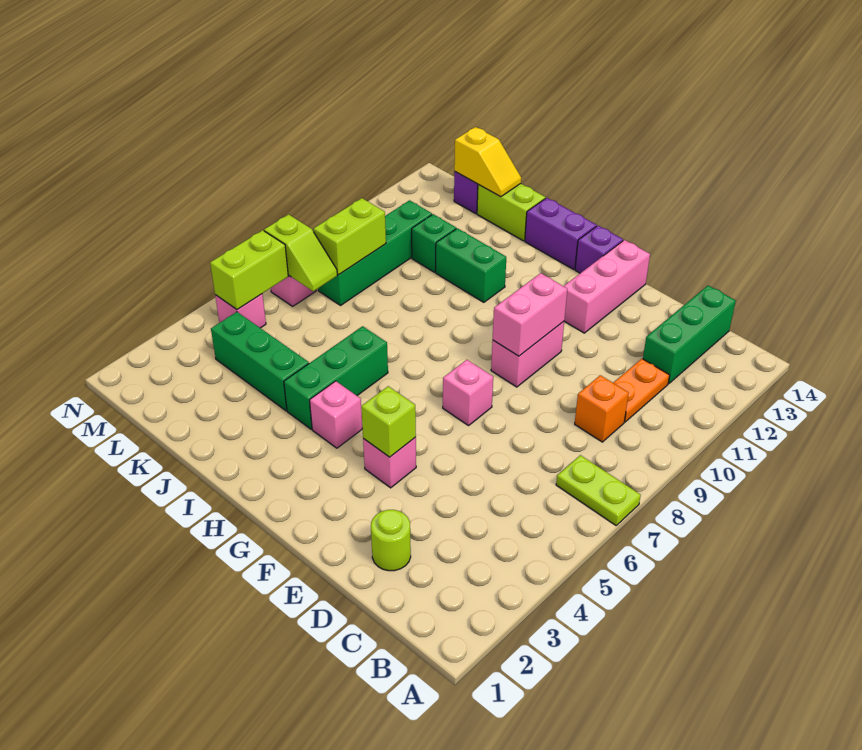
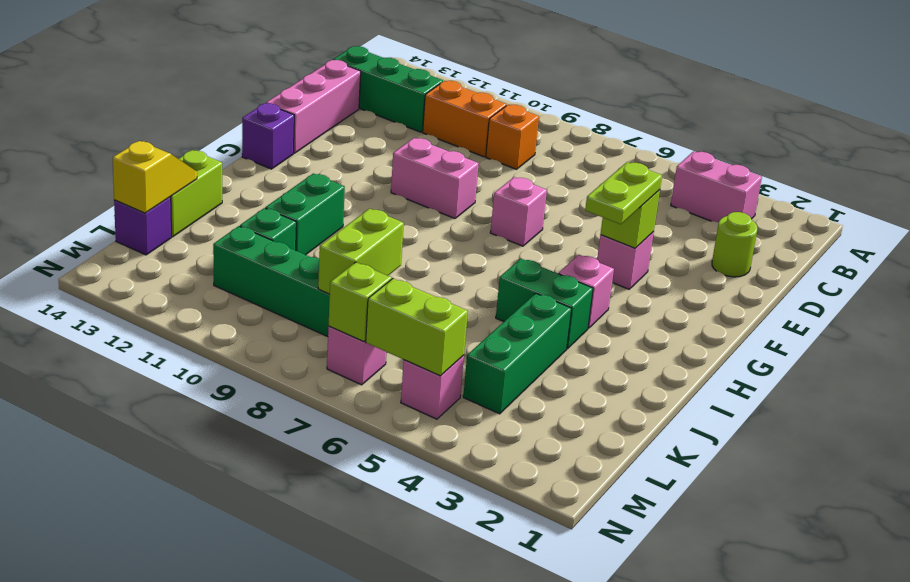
lime 1x2 plate [556,455,641,525] -> lime 1x2 plate moved to [585,162,662,224]
orange 1x2 plate [613,359,670,422] -> orange 1x2 brick [423,81,507,157]
pink 1x2 brick [493,273,567,356] -> pink 1x2 brick moved to [671,151,762,222]
pink 1x3 brick [564,240,650,333] -> pink 1x3 brick turned to [266,60,361,153]
purple 1x2 brick [525,198,597,270] -> none
green 1x3 brick [284,326,388,429] -> green 1x2 brick [496,259,593,349]
lime 1x2 brick [314,198,386,275] -> lime 1x2 brick turned to [318,209,404,294]

